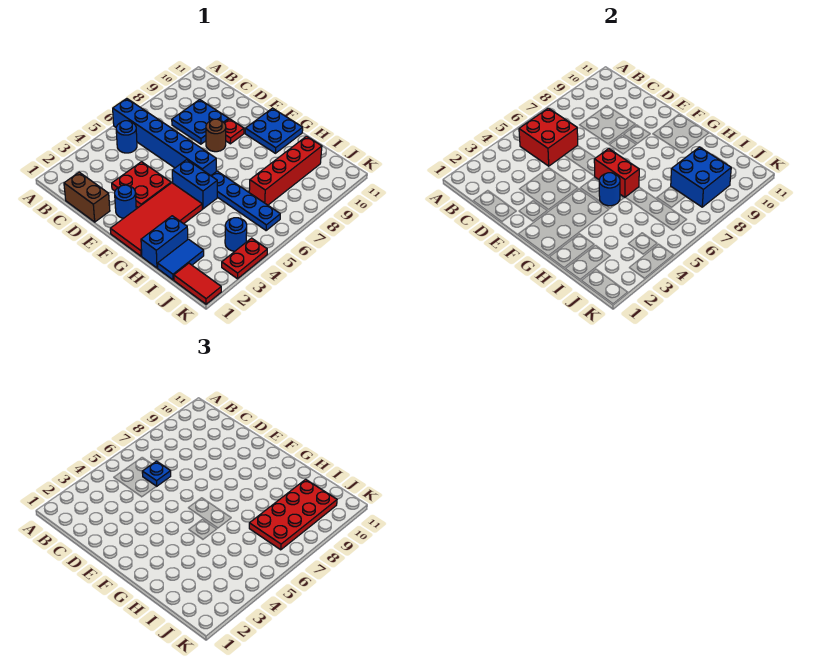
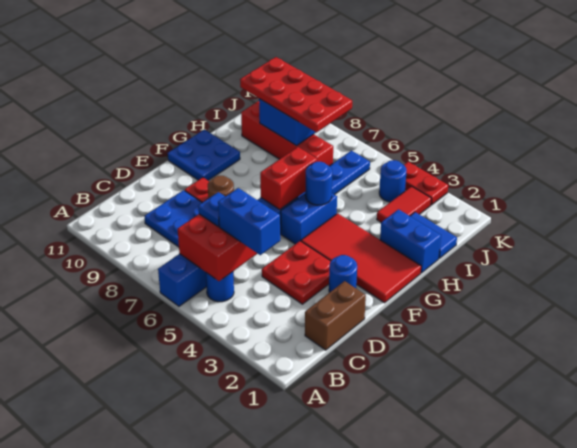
none -> blue 1x2 brick [218,188,280,255]
red 1x2 tile [174,263,221,304] -> red 1x2 tile moved to [377,186,431,222]

